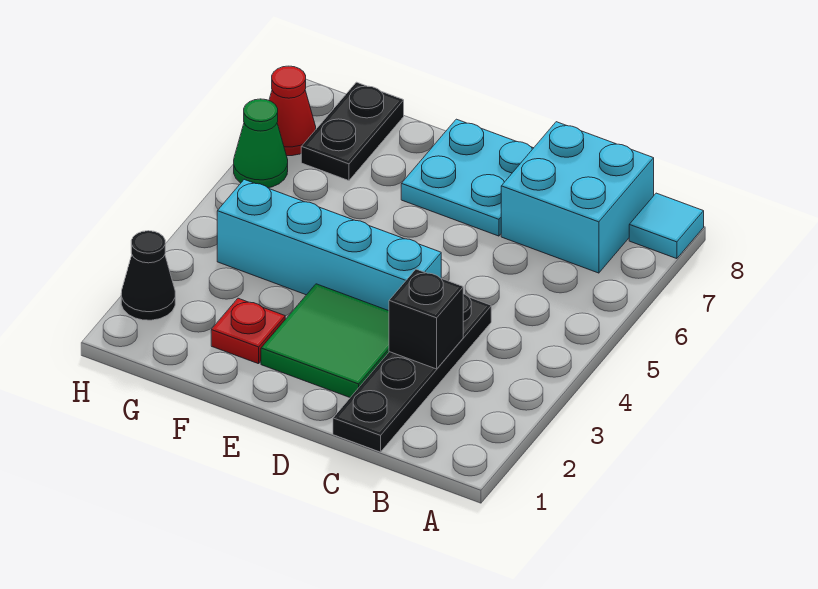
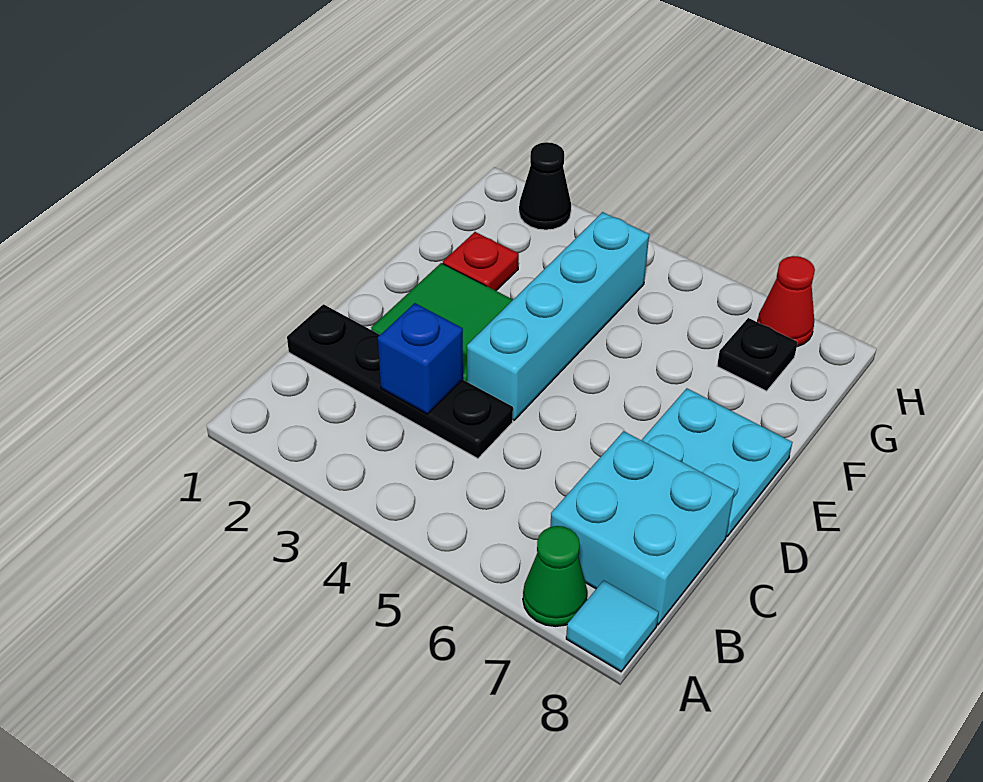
black 1x1 brick [389,269,463,369] -> blue 1x1 brick [378,303,463,414]
black 1x2 plate [301,82,404,181] -> black 1x1 plate [717,318,798,391]
green 1x1 cone [234,99,288,188] -> green 1x1 cone moved to [523,526,588,626]

